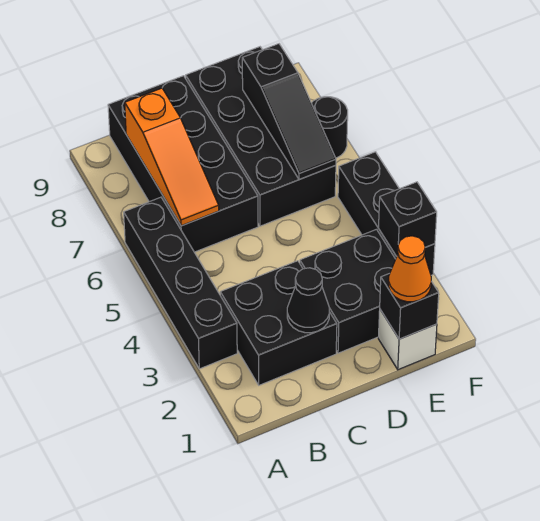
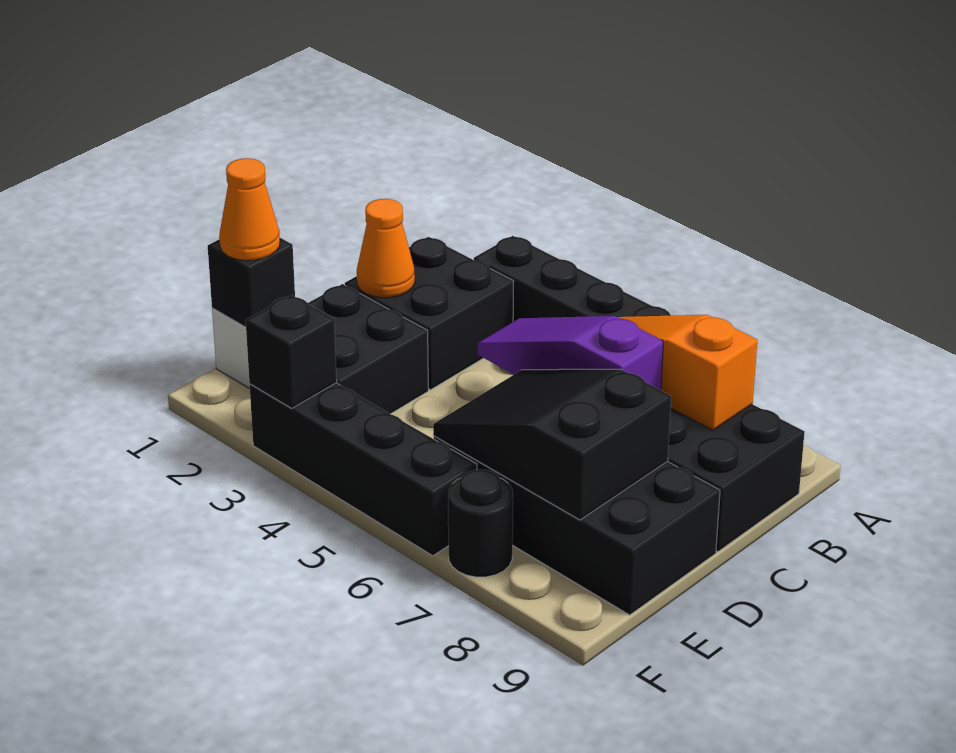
black 1x1 cone [287,268,329,333] -> orange 1x1 cone [357,199,415,298]
none -> purple 1x3 slope [477,316,663,390]
black 1x3 slope [242,44,336,180] -> black 2x3 slope [433,369,671,520]
black 1x3 brick [338,152,435,275] -> black 1x4 brick [250,383,477,556]

